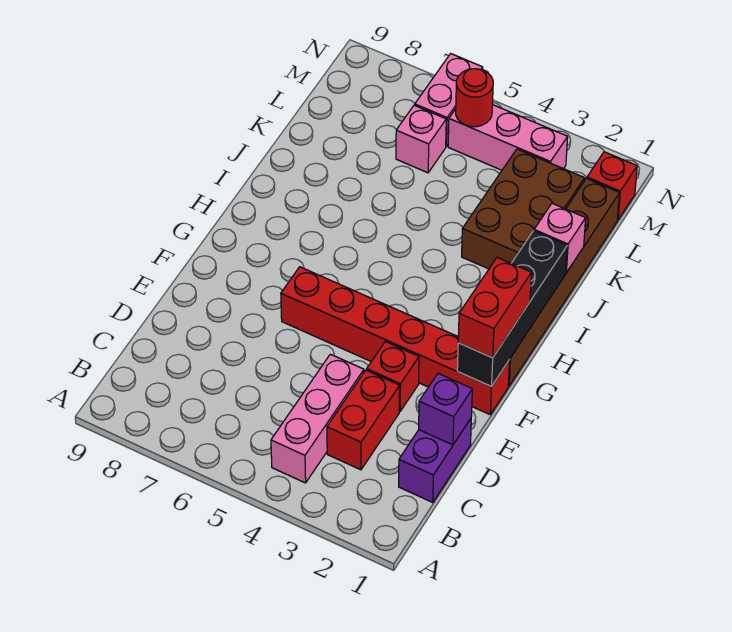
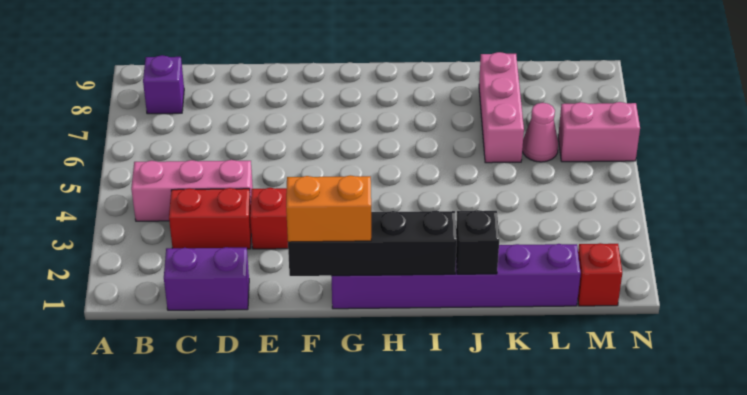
purple 1x1 brick [419,374,472,445] -> purple 1x1 brick moved to [143,55,184,114]
red 1x6 brick [281,267,510,414] -> none
red 1x2 brick [458,257,531,358] -> orange 1x2 brick [286,175,371,242]
brown 1x6 brick [508,178,620,386] -> purple 1x6 brick [331,244,581,309]
pink 1x1 brick [534,203,586,273] -> black 1x1 brick [456,210,499,274]
brown 2x3 brick [462,149,584,269] -> none
pink 1x1 brick [396,105,446,173] -> pink 1x1 cone [522,103,558,162]
pink 1x3 brick [448,105,568,170] -> pink 1x3 brick moved to [479,52,524,163]
red 1x1 round brick [456,69,493,127] -> none

